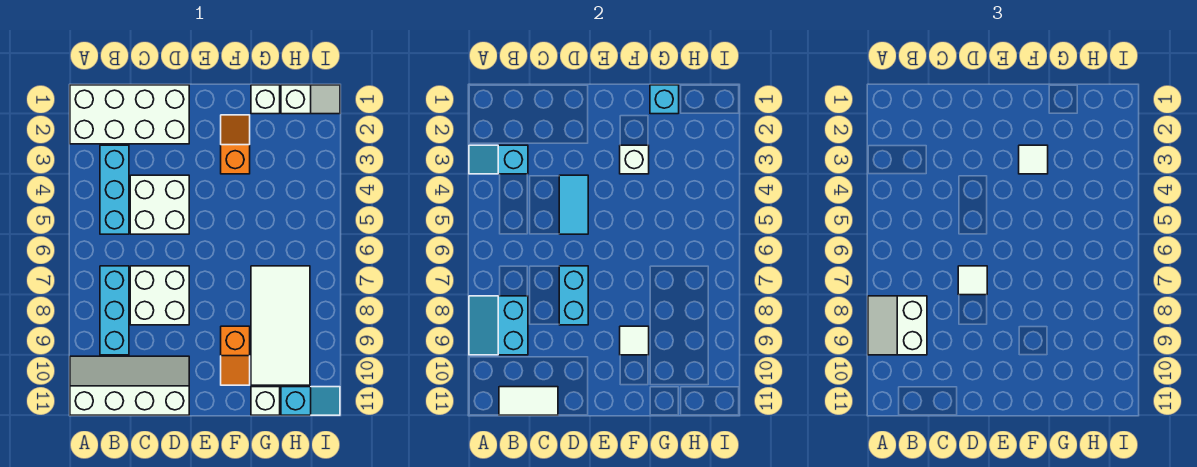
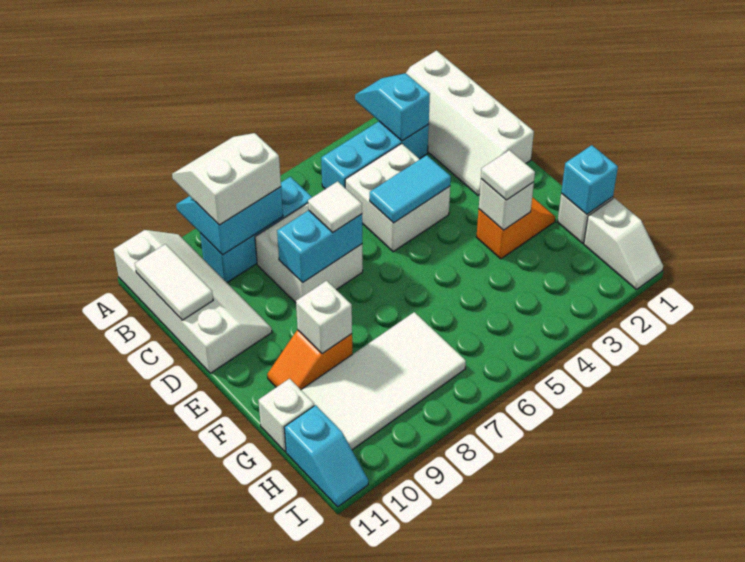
white 2x4 brick [70,85,189,144] -> white 2x4 slope [406,51,534,195]
white 1x1 tile [620,326,649,355] -> white 1x1 brick [296,281,352,354]

